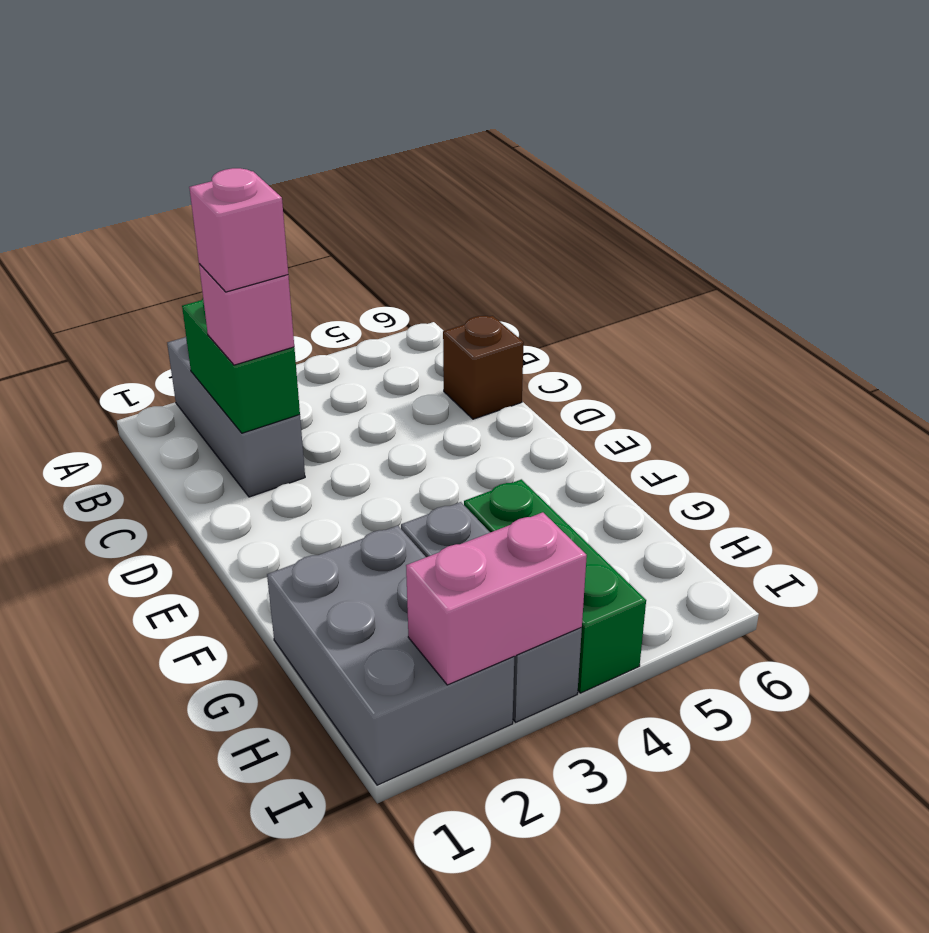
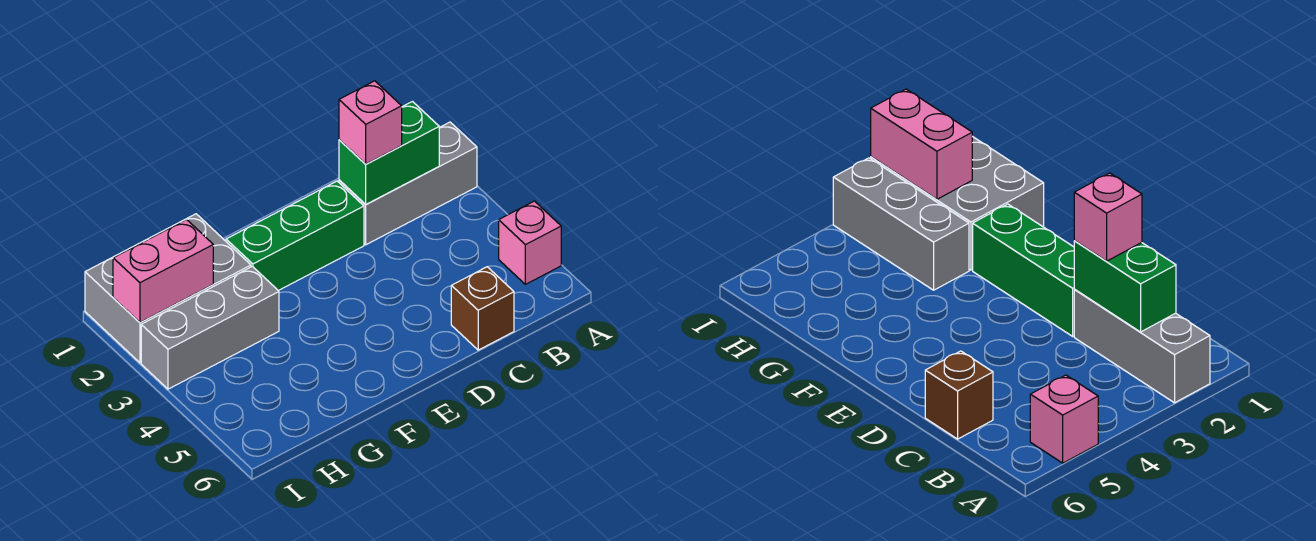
pink 1x1 brick [189,168,288,292] -> pink 1x1 brick moved to [499,201,561,284]
green 1x3 brick [464,479,646,693] -> green 1x3 brick moved to [226,181,364,291]
pink 1x2 brick [406,512,587,685] -> pink 1x2 brick turned to [113,219,213,323]

